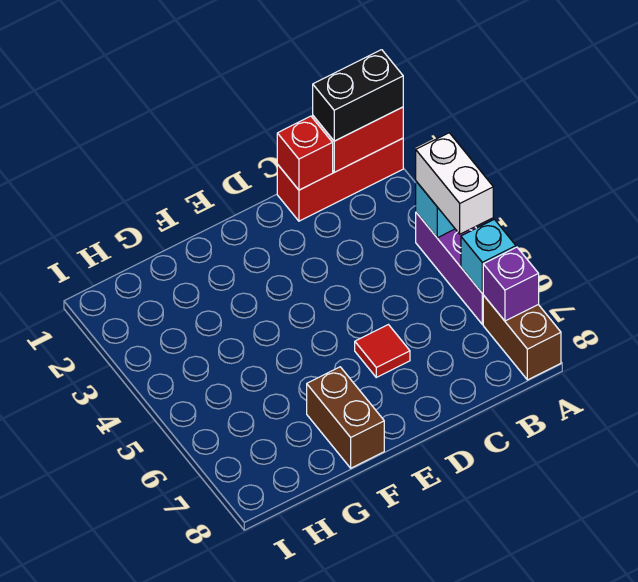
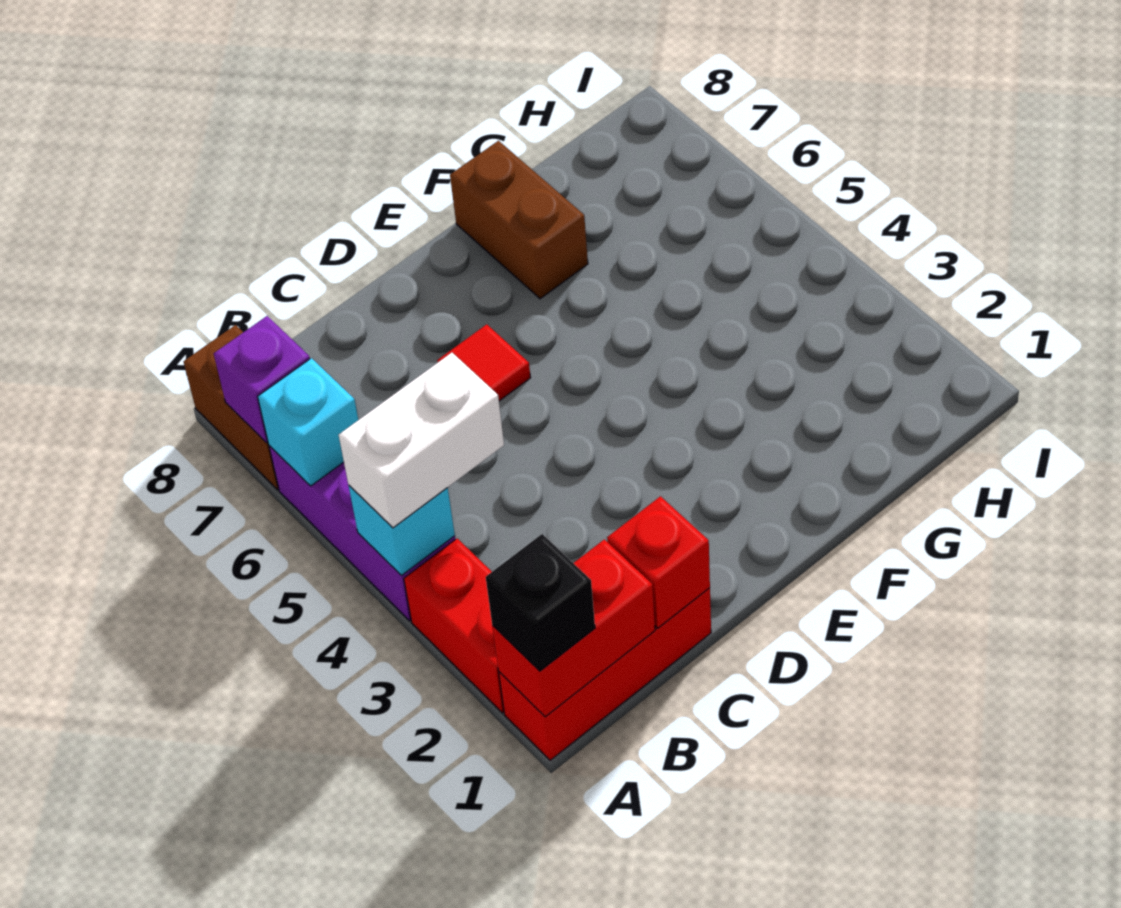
black 1x2 brick [313,50,403,141] -> black 1x1 brick [486,534,595,671]
none -> red 1x2 brick [404,539,504,713]
white 1x2 brick [416,133,493,234] -> white 1x2 brick turned to [339,353,504,528]

